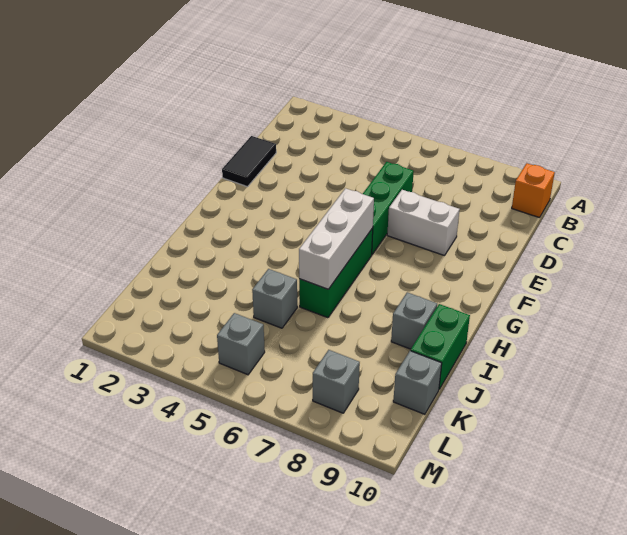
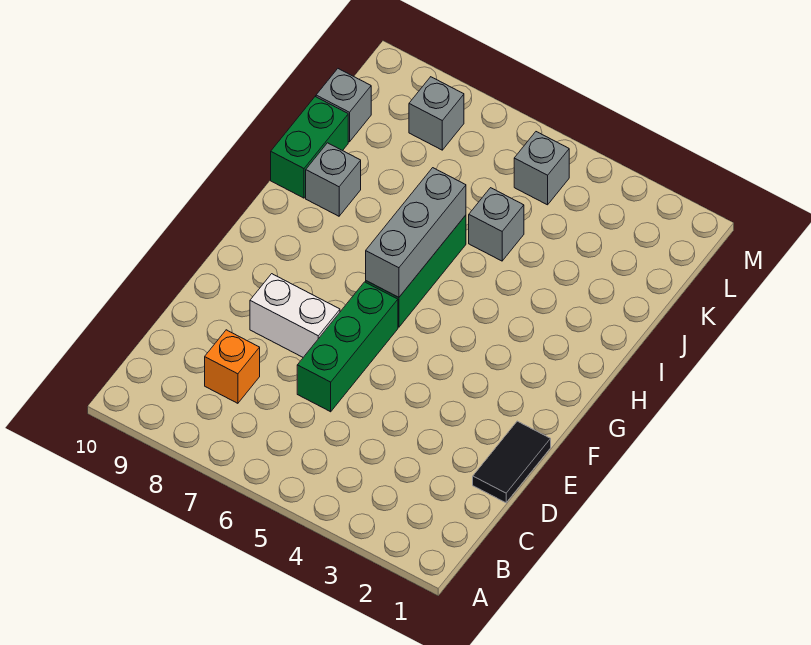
orange 1x1 brick [512,163,555,218] -> orange 1x1 brick moved to [205,330,260,403]
white 1x3 brick [299,188,374,289] -> grey 1x3 brick [366,168,466,297]

